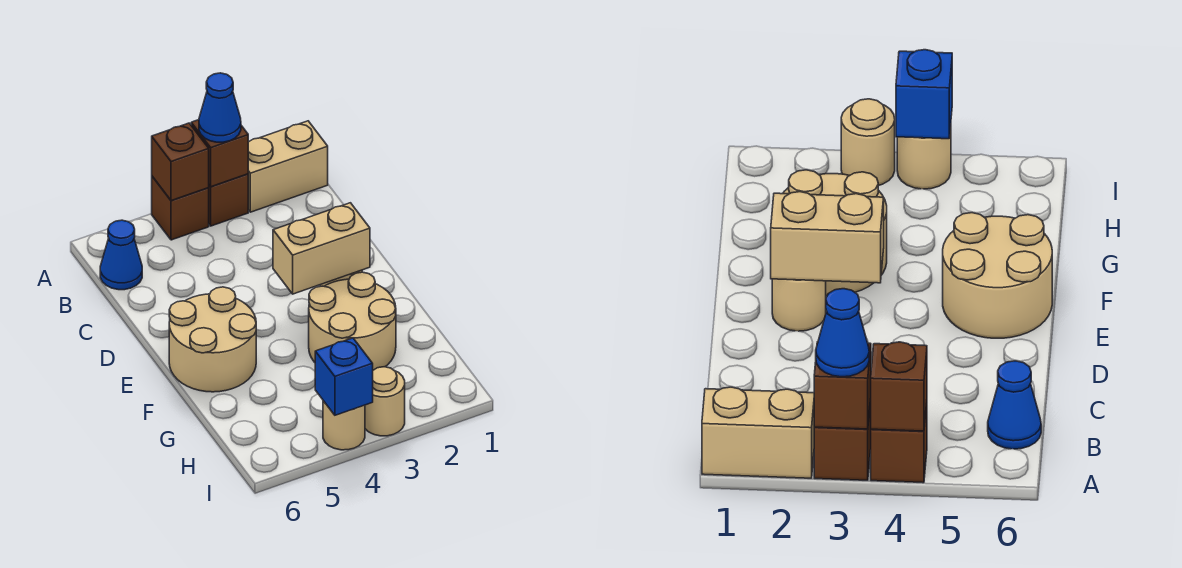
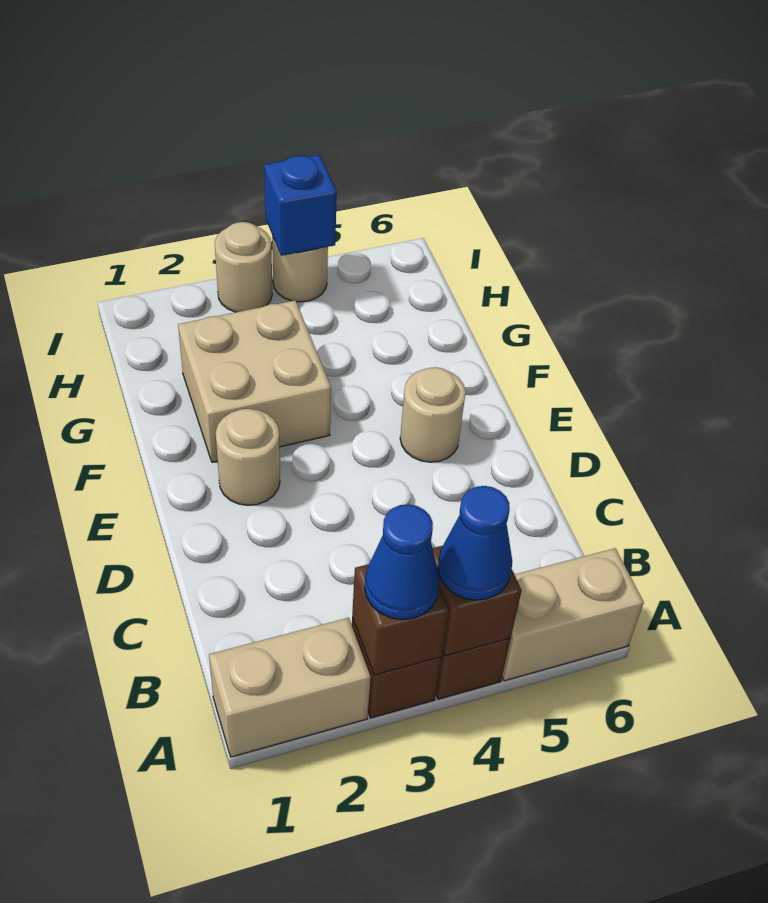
blue 1x1 cone [100,220,142,290] -> blue 1x1 cone moved to [438,486,512,600]
tan 1x2 brick [273,203,370,294] -> tan 1x2 brick moved to [502,548,644,681]
tan 2x2 round brick [169,287,256,392] -> tan 1x1 round brick [400,367,466,462]
tan 2x2 round brick [309,272,396,370] -> tan 2x2 brick [178,300,331,462]

